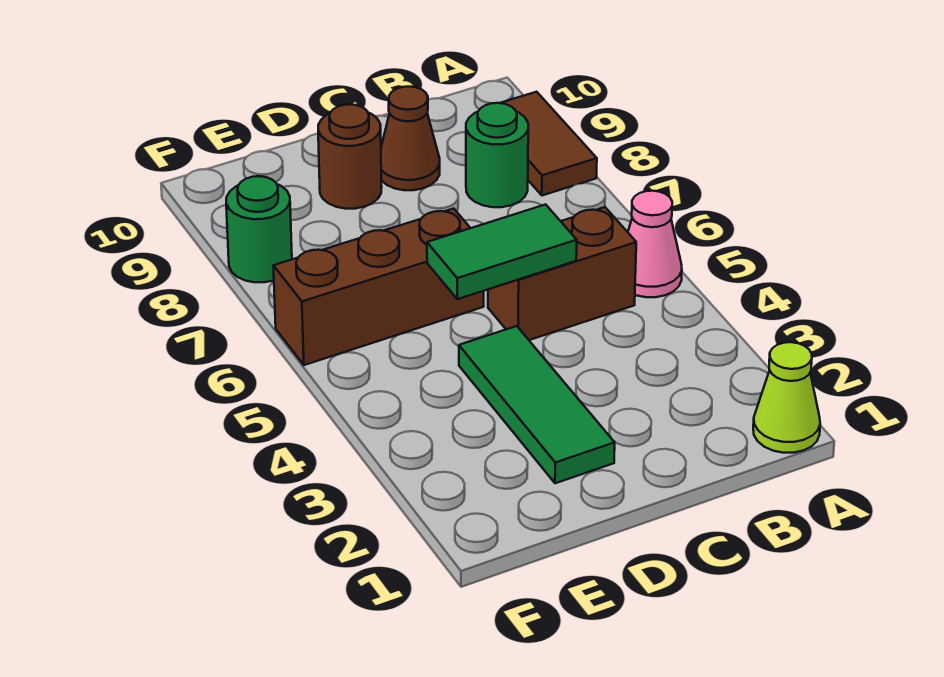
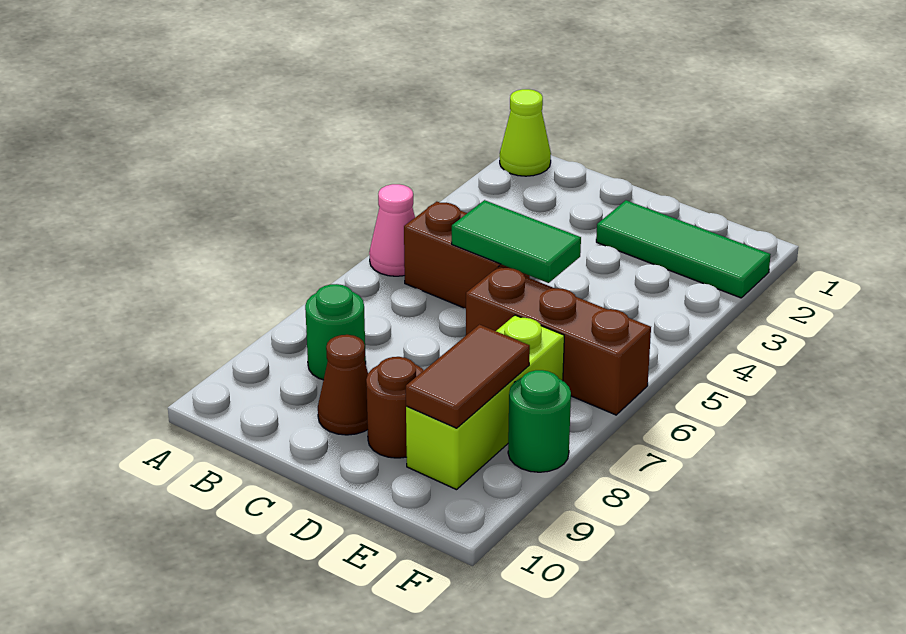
brown 1x2 tile [501,92,597,195] -> brown 1x2 tile moved to [406,325,530,428]
green 1x3 tile [459,326,615,483] -> green 1x3 tile turned to [596,200,771,298]
none -> lime 1x3 brick [406,315,564,490]

